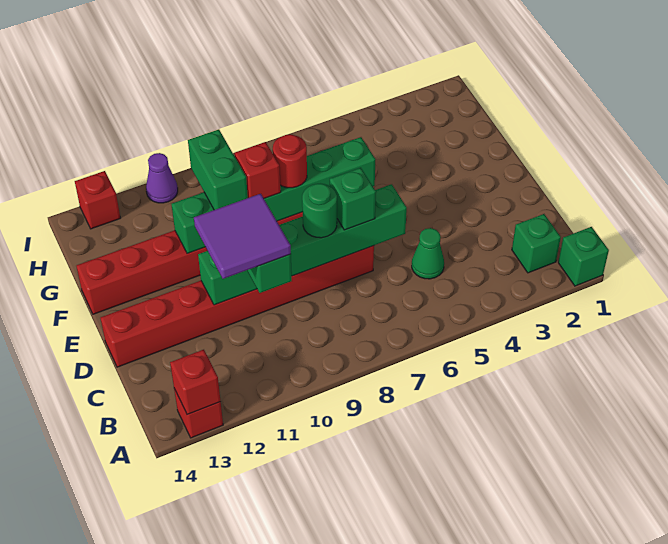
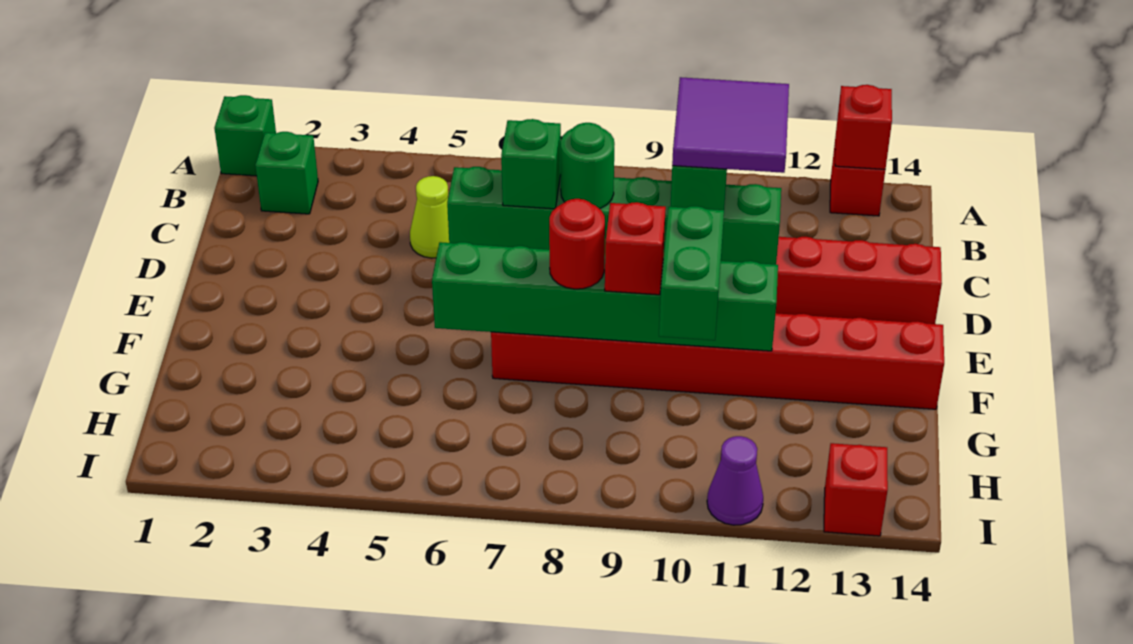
green 1x1 cone [412,228,444,279] -> lime 1x1 cone [410,176,449,258]

